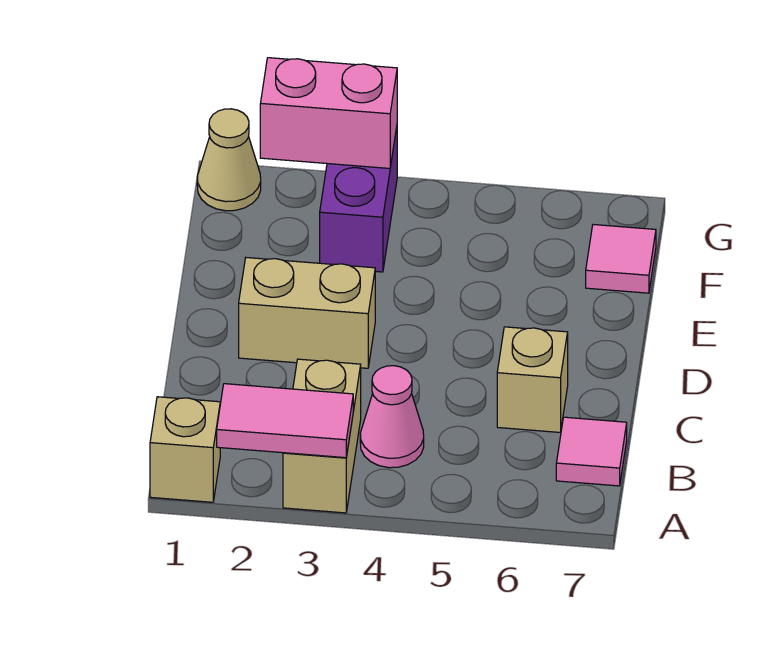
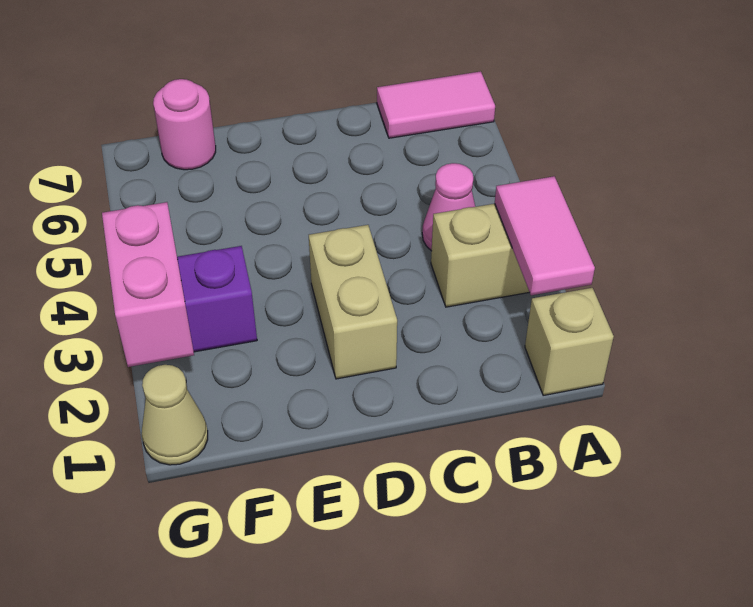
pink 1x1 tile [556,417,627,486] -> pink 1x2 tile [377,71,495,138]
tan 1x1 brick [497,327,568,432] -> none
pink 1x1 tile [586,225,656,293] -> pink 1x1 round brick [153,79,216,170]

